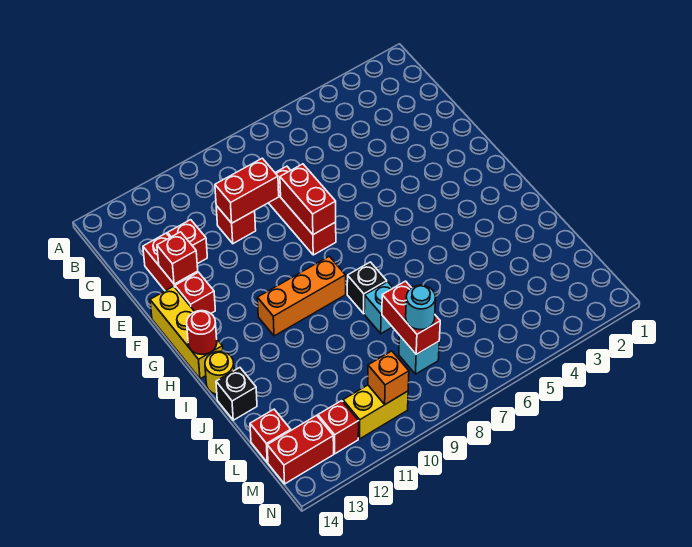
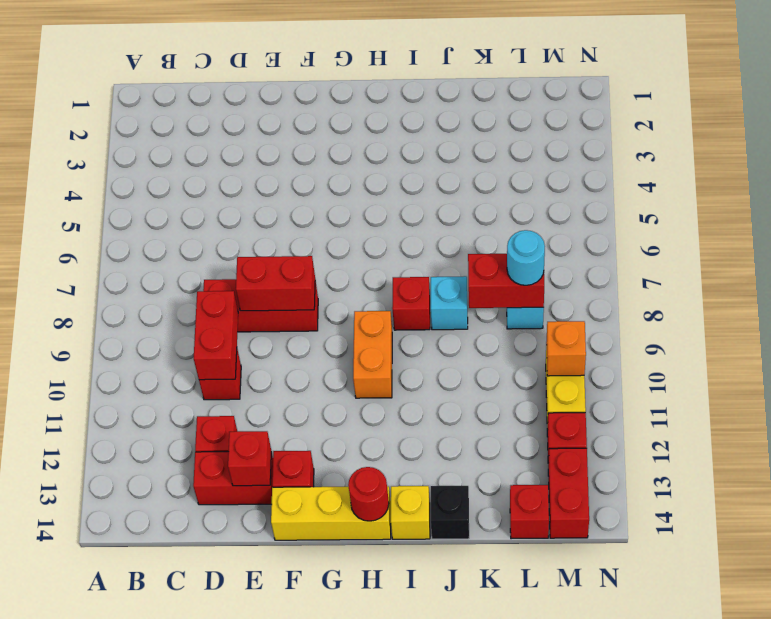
orange 1x3 brick [257,256,346,336] -> orange 1x2 brick [353,311,392,398]
black 1x1 brick [347,262,387,314] -> red 1x1 brick [392,277,430,330]
yellow 1x1 round brick [205,351,234,394] -> yellow 1x1 brick [391,486,430,539]

